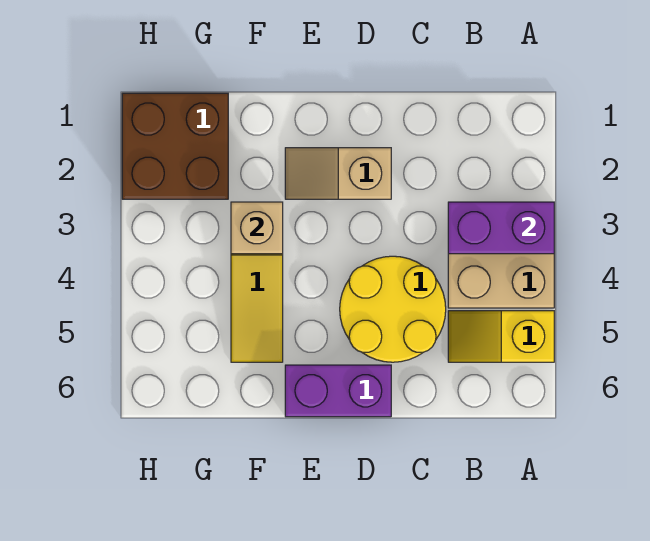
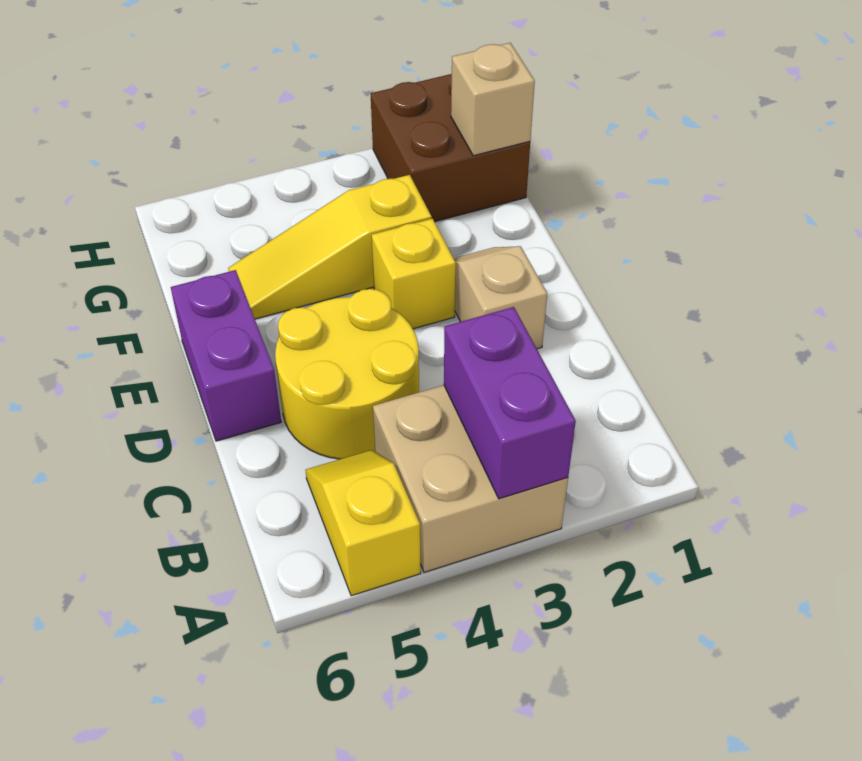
none -> yellow 1x1 brick [372,219,456,329]
tan 1x1 brick [231,202,283,254] -> tan 1x1 brick moved to [451,43,535,156]

